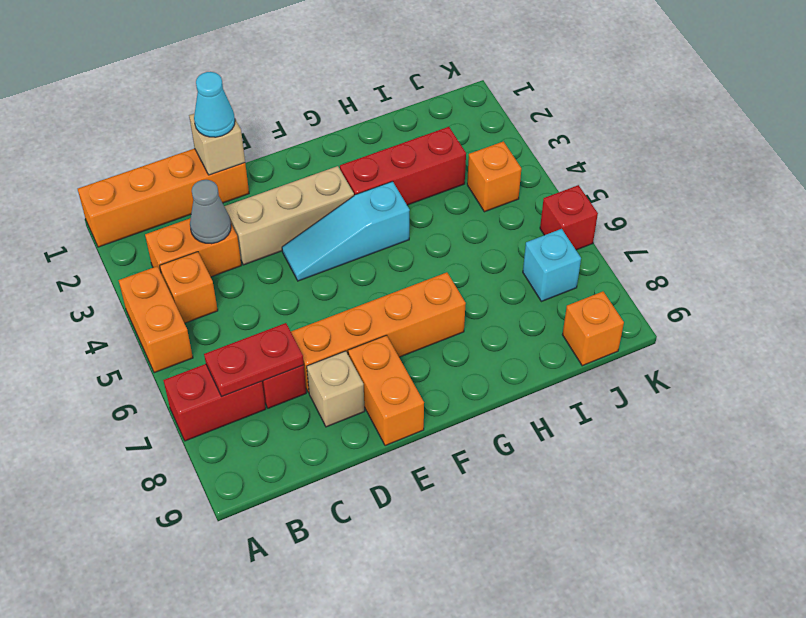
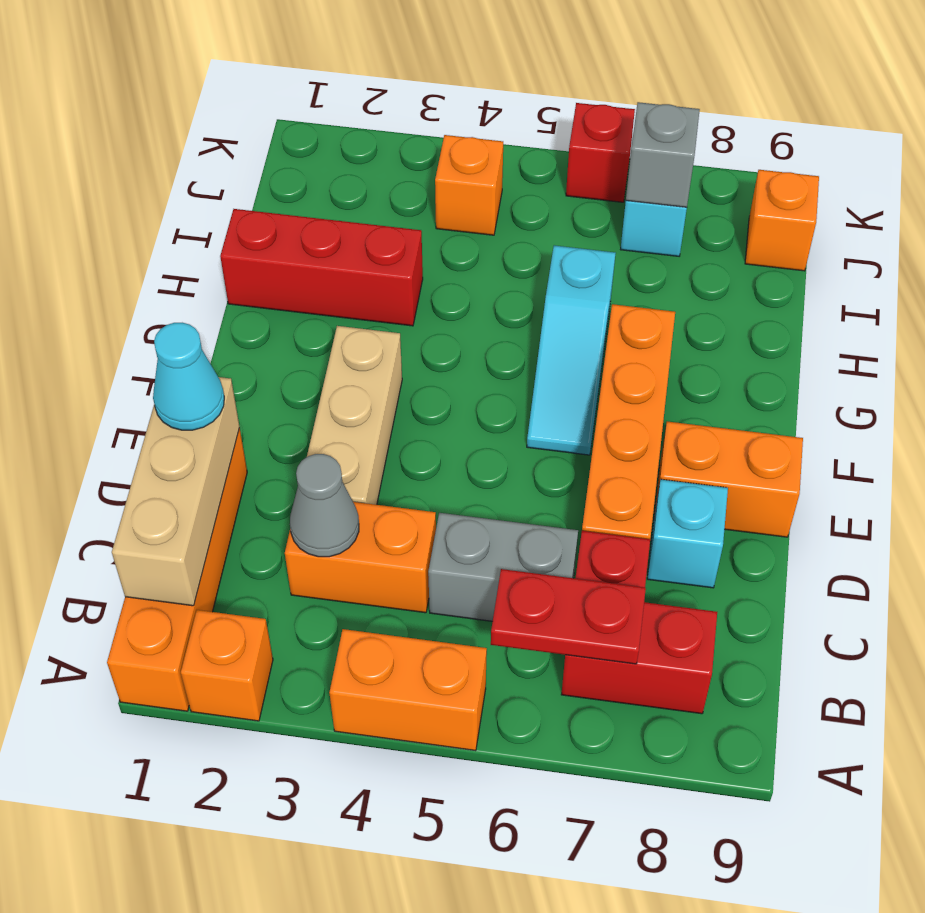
red 1x2 brick [163,364,266,441] -> red 1x2 brick turned to [561,602,717,714]
orange 1x2 brick [145,218,241,277] -> orange 1x2 brick turned to [285,502,436,613]
orange 1x1 brick [160,252,218,323] -> orange 1x1 brick moved to [181,610,273,721]
red 1x2 plate [204,323,304,397] -> red 1x2 plate turned to [491,569,646,664]
none -> grey 1x2 brick [428,513,578,621]
tan 1x1 brick [189,113,245,175] -> tan 1x3 brick [112,377,239,606]
tan 1x1 brick [307,351,365,427] -> cyan 1x1 brick [647,479,728,588]
cyan 1x3 slope [282,181,410,281] -> cyan 1x3 slope moved to [527,245,616,455]
red 1x3 brick [340,127,466,205] -> red 1x3 brick turned to [220,209,423,326]
none -> grey 1x1 brick [626,102,700,207]

